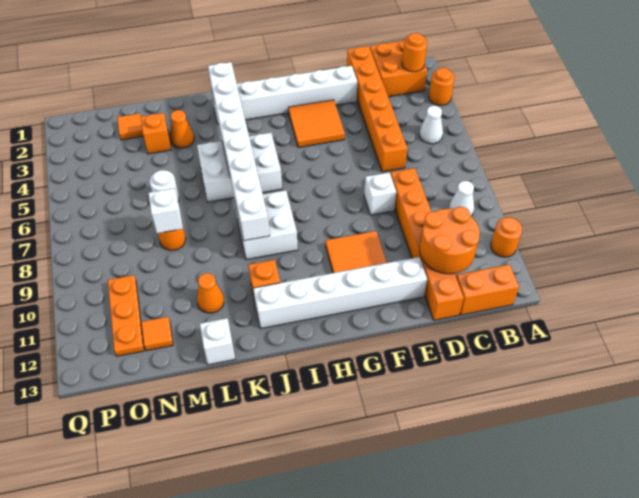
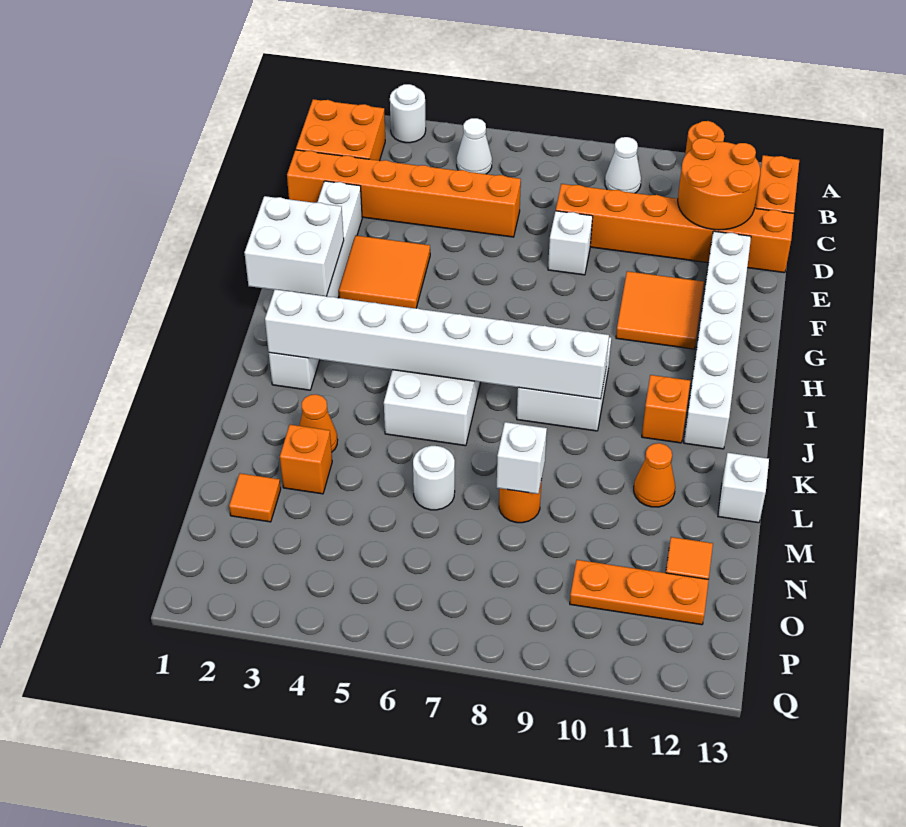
orange 1x1 round brick [429,68,454,105] -> white 1x1 round brick [390,84,426,143]
orange 1x1 round brick [402,33,427,72] -> none
none -> white 2x2 brick [244,196,344,296]

